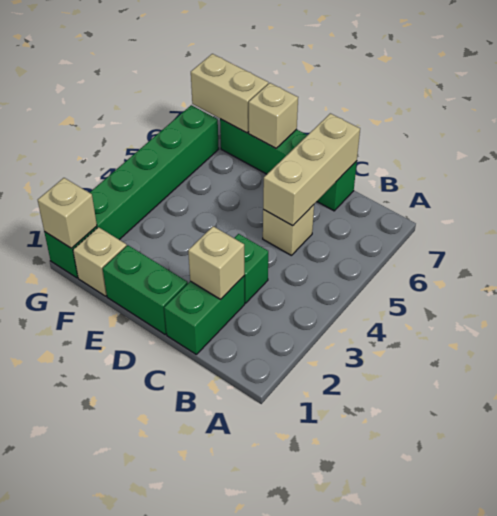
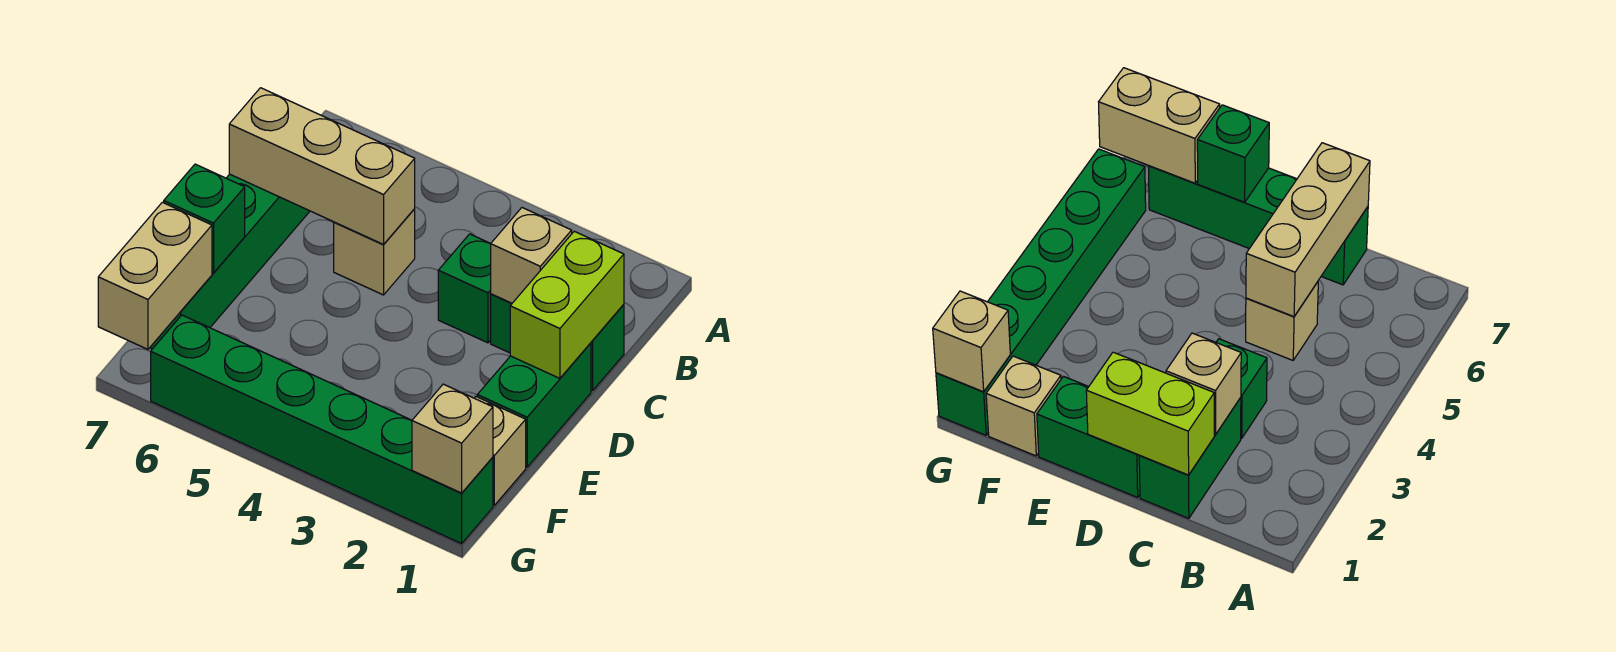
none -> lime 1x2 brick [510,231,624,378]
tan 1x1 brick [249,83,298,148] -> green 1x1 brick [164,164,245,273]

